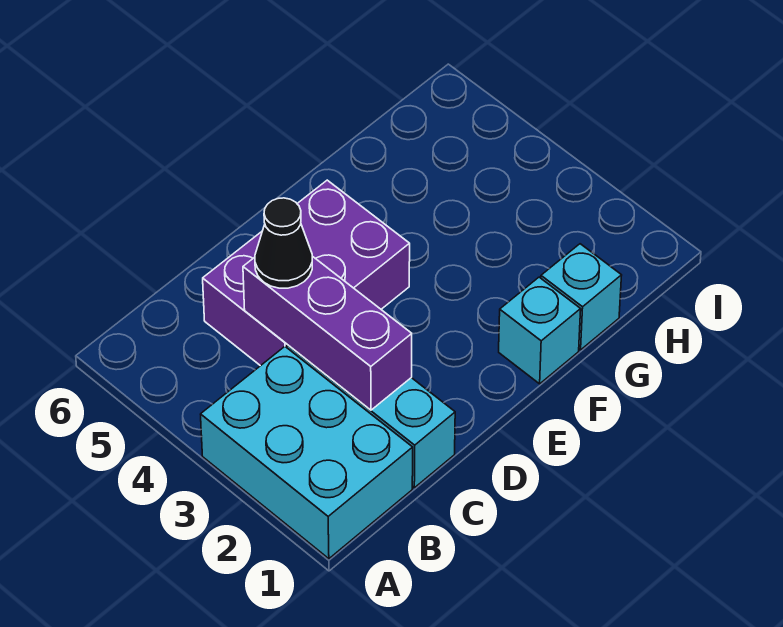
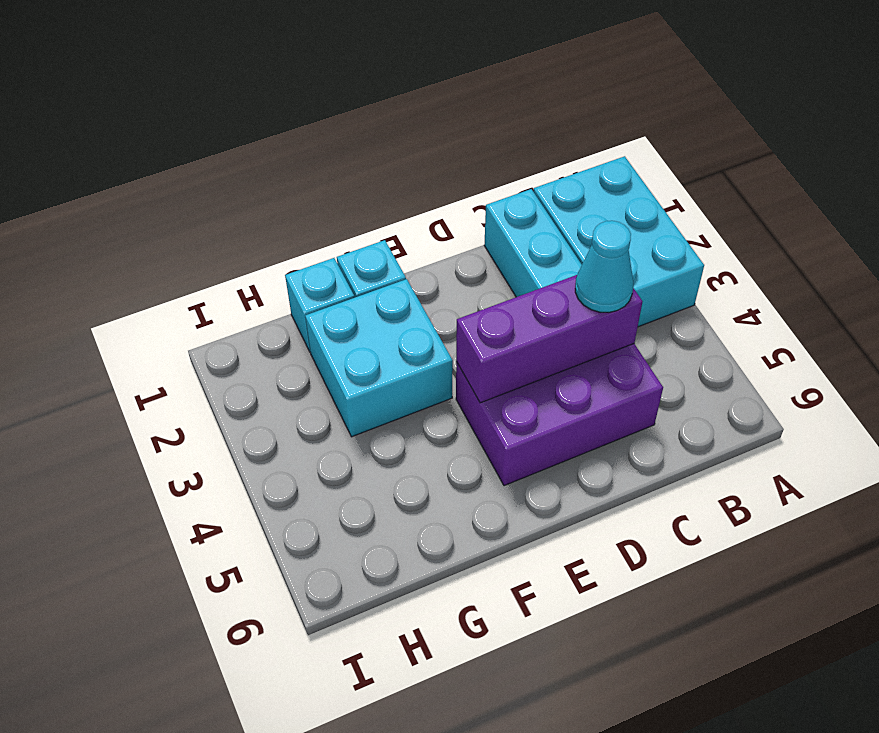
purple 1x3 brick [243,256,412,410] -> purple 1x3 brick turned to [456,275,642,403]
black 1x1 cone [255,198,312,288] -> cyan 1x1 cone [575,221,633,312]
none -> cyan 2x2 brick [305,279,453,437]

